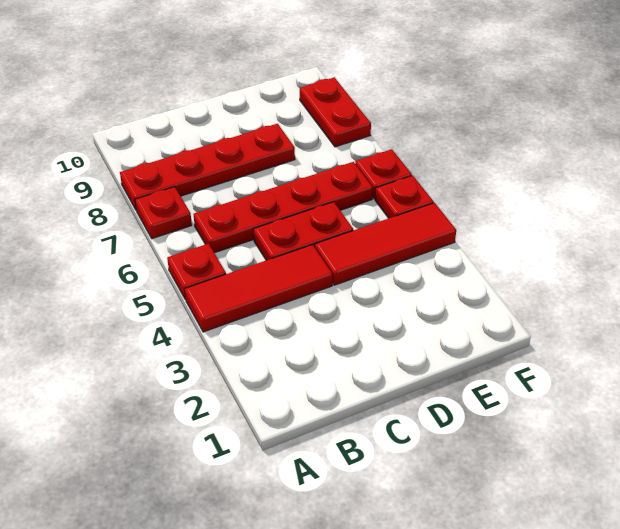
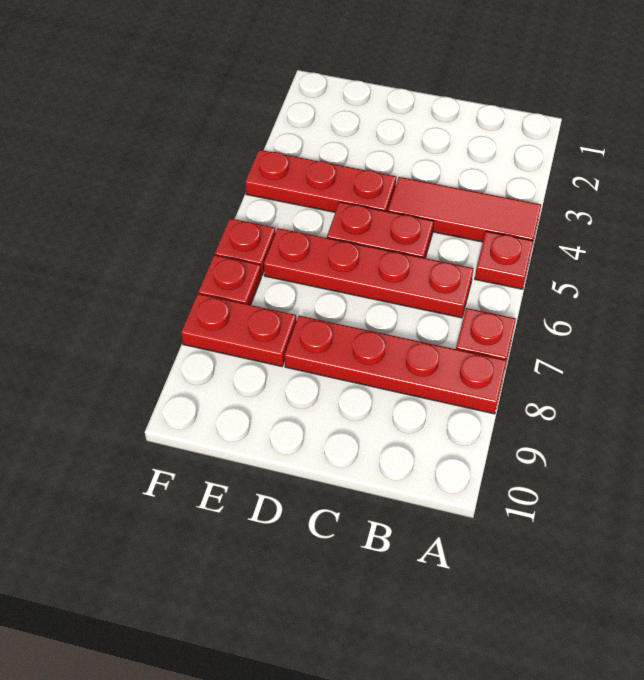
red 1x3 tile [315,203,456,285] -> red 1x3 plate [245,150,396,212]
red 1x1 plate [375,175,434,218] -> red 1x1 plate moved to [198,255,261,305]
red 1x2 plate [300,77,371,147] -> red 1x2 plate turned to [181,294,296,366]

